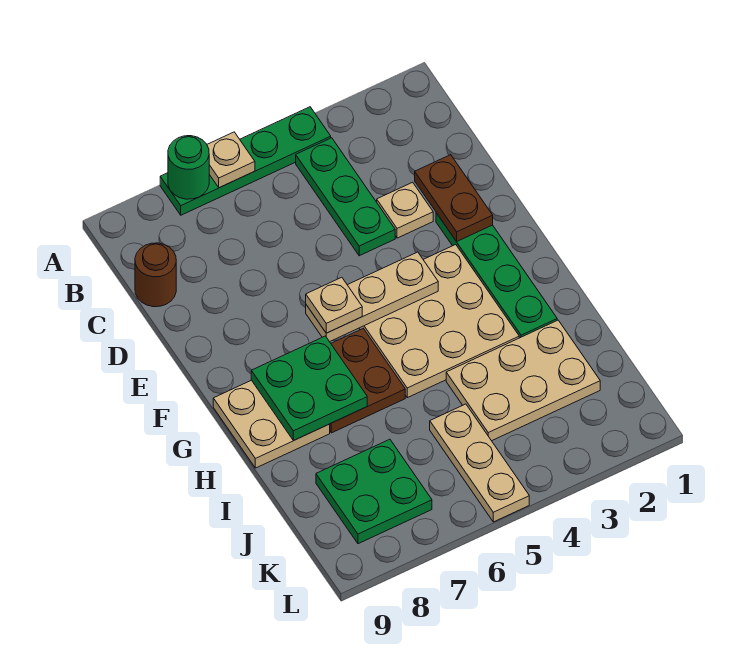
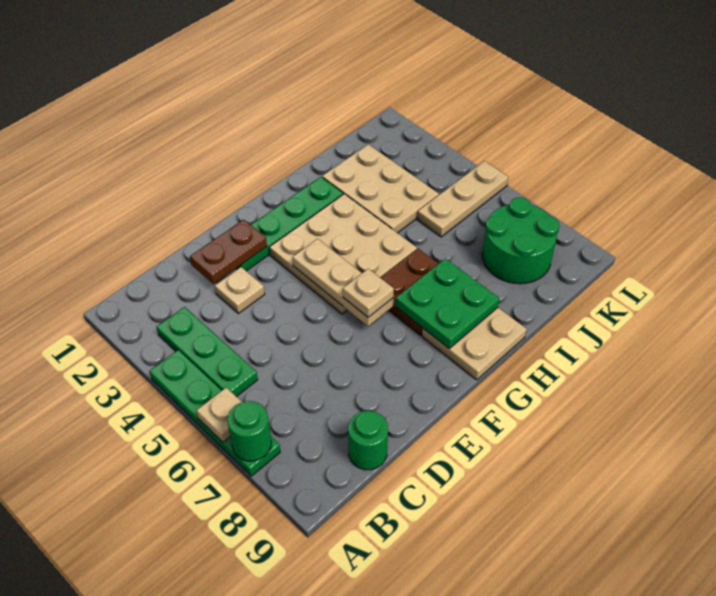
green 1x3 plate [296,138,395,256] -> green 1x3 plate turned to [157,307,258,397]
brown 1x1 round brick [135,243,176,307] -> green 1x1 round brick [348,411,388,470]
green 2x2 plate [316,439,432,544] -> green 2x2 round brick [482,198,559,284]

